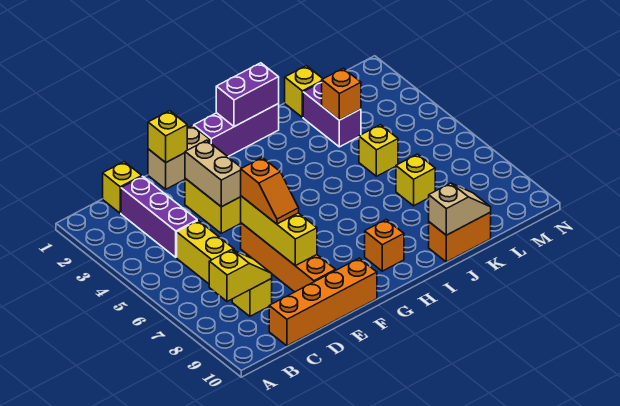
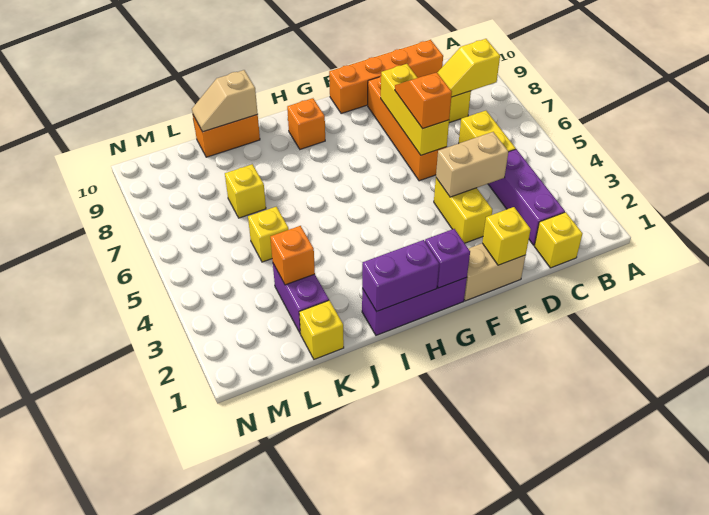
tan 1x2 brick [185,140,241,207] -> tan 1x2 brick turned to [436,132,508,197]
none -> purple 1x1 brick [425,229,470,288]

